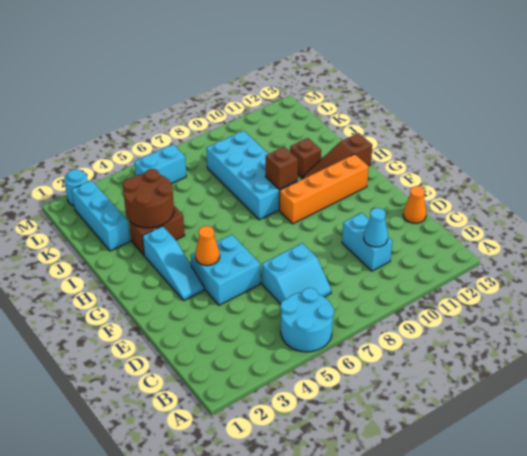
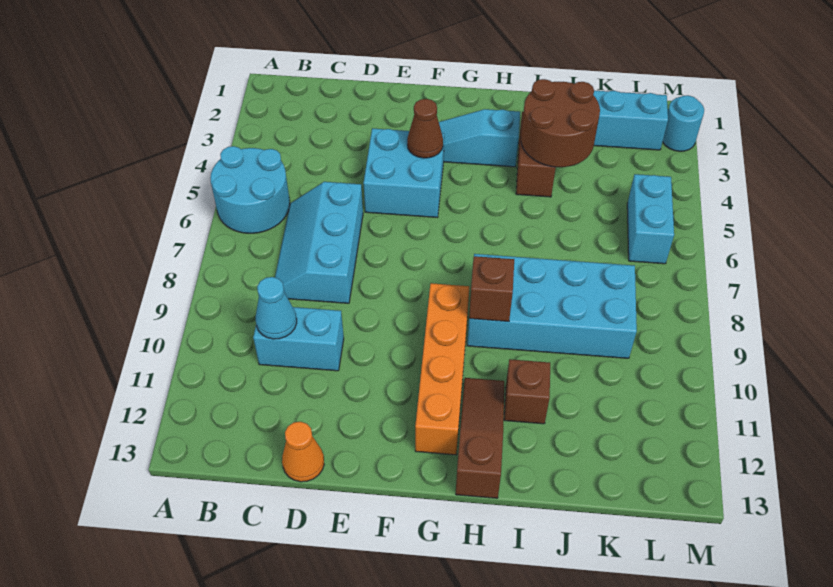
cyan 2x2 slope [262,243,331,304] -> cyan 2x3 slope [275,182,363,303]
orange 1x1 cone [195,226,220,266] -> brown 1x1 cone [407,99,443,158]

